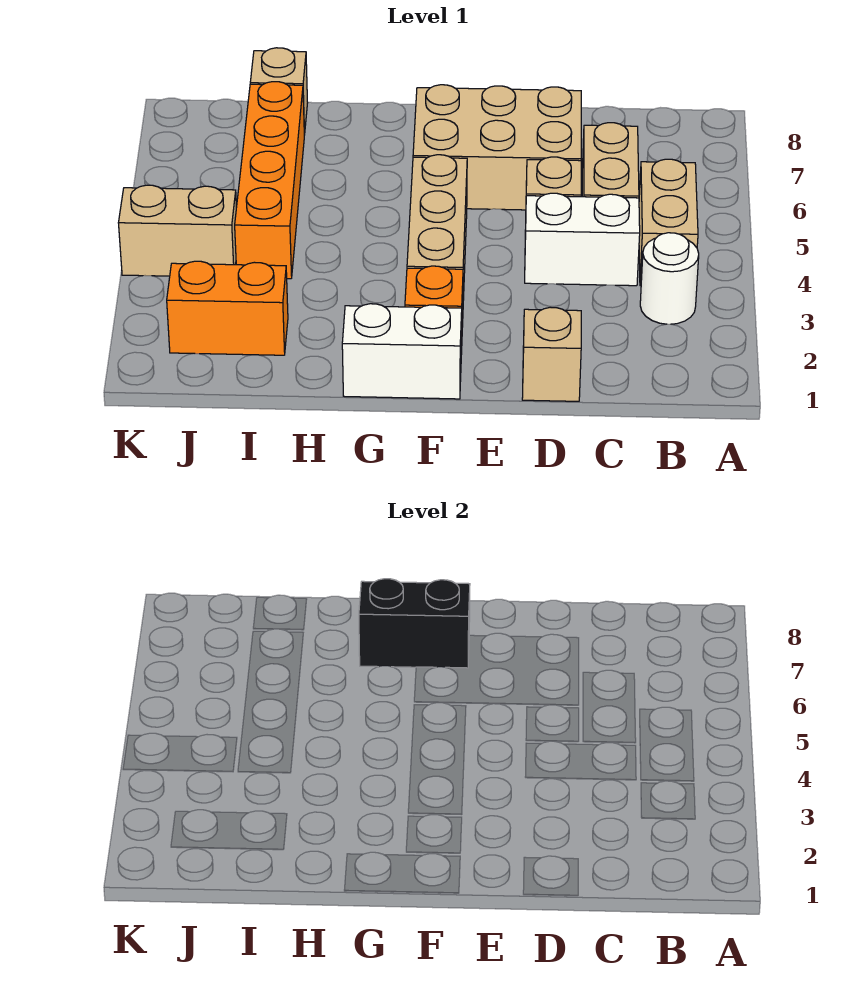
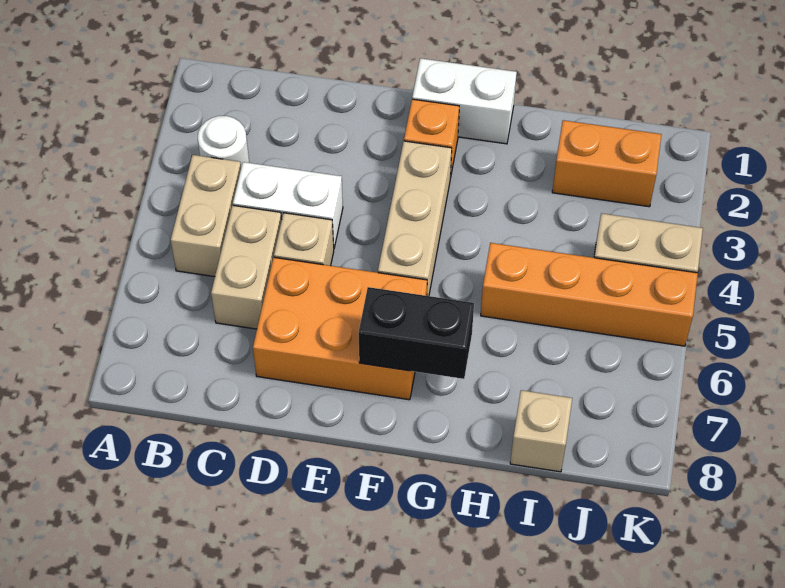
tan 1x1 brick [522,307,581,401] -> none
tan 2x3 brick [413,85,581,210] -> orange 2x3 brick [253,257,427,400]
orange 1x4 brick [235,82,304,279] -> orange 1x4 brick turned to [481,243,698,346]

